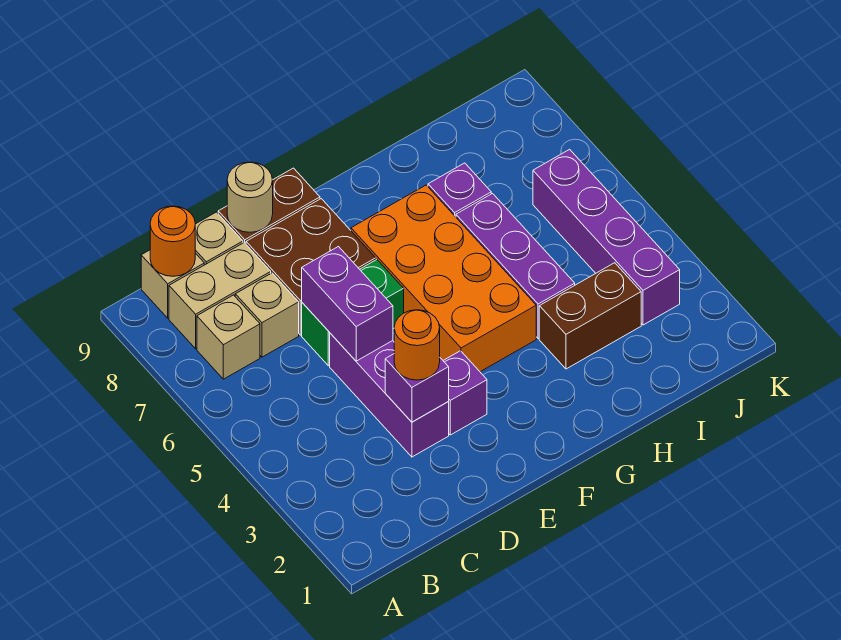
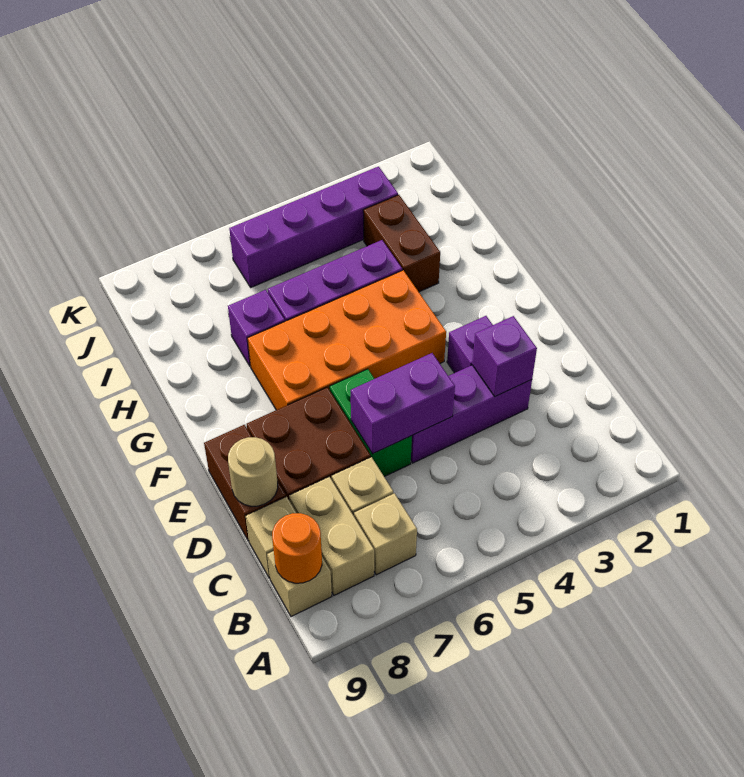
orange 1x1 round brick [394,310,440,380] -> none

